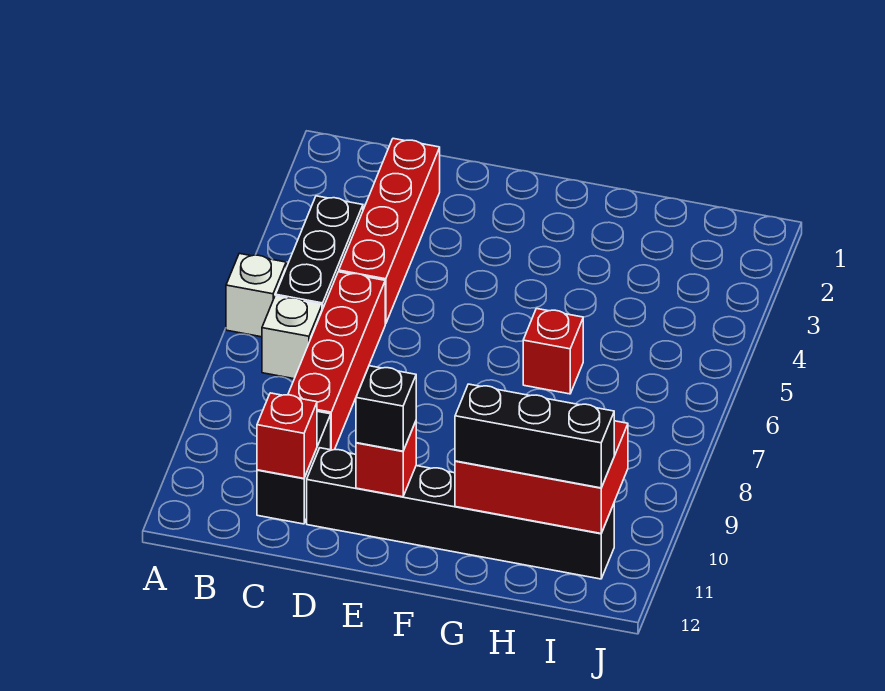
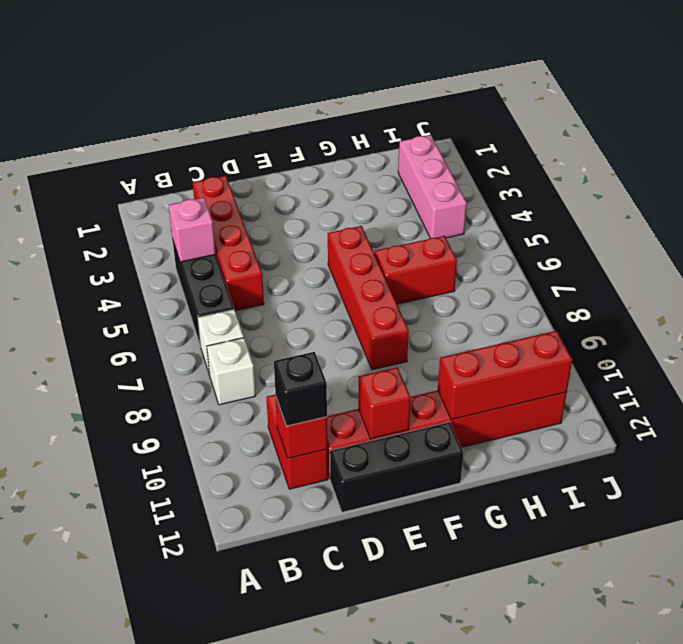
white 1x1 brick [226,253,286,337] -> white 1x1 brick moved to [207,338,256,405]
none -> pink 1x1 brick [169,198,216,262]
red 1x4 brick [288,272,385,450] -> red 1x4 brick moved to [328,226,409,370]
black 1x2 brick [257,411,331,524] -> red 1x2 brick [266,395,328,489]
black 1x6 brick [307,448,614,579] -> red 1x6 brick [327,390,567,479]
black 1x1 brick [356,366,416,451] -> black 1x1 brick moved to [274,352,327,426]
red 1x1 brick [523,309,583,394] -> red 1x2 brick [375,236,457,304]
red 2x3 brick [455,421,628,533] -> red 1x3 brick [438,331,572,420]
black 1x3 brick [455,384,614,488] -> black 1x3 brick moved to [330,422,463,512]
none -> pink 1x3 brick [398,135,467,238]

